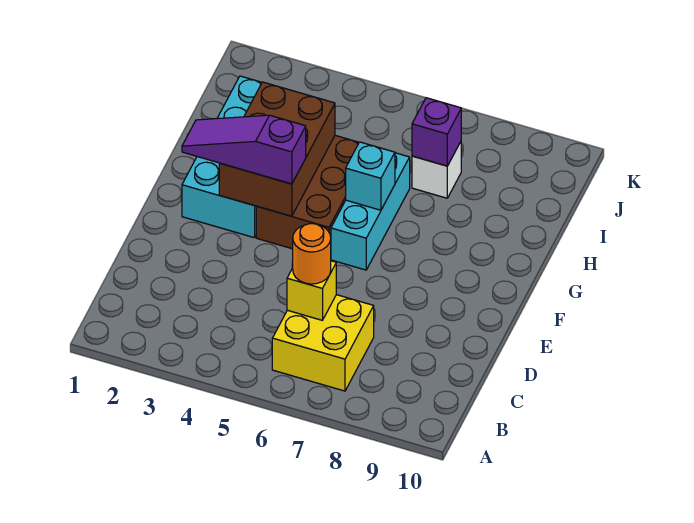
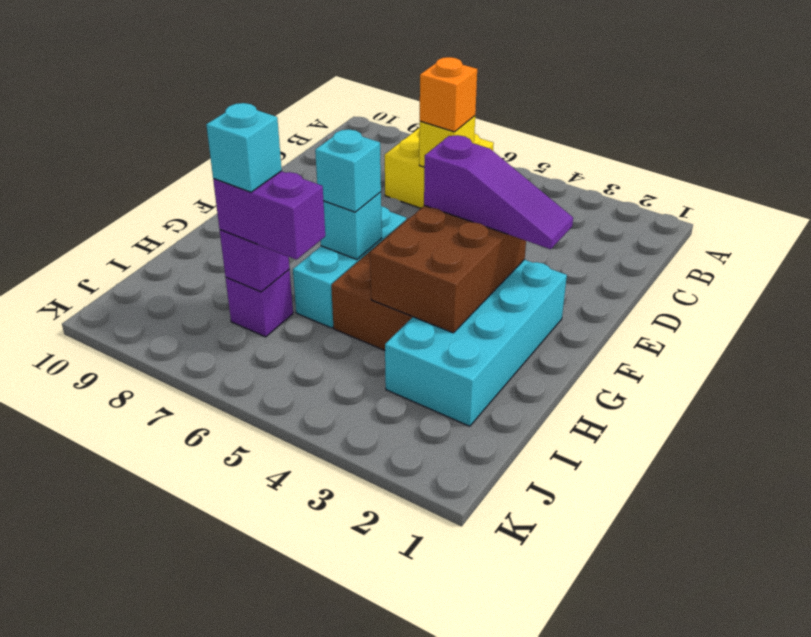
orange 1x1 round brick [293,224,331,284] -> orange 1x1 brick [420,57,477,132]
none -> cyan 1x1 brick [315,129,381,212]
none -> purple 1x2 brick [213,171,325,260]
white 1x1 brick [412,142,461,198] -> purple 1x1 brick [226,270,293,337]
none -> cyan 1x1 brick [206,103,282,192]

